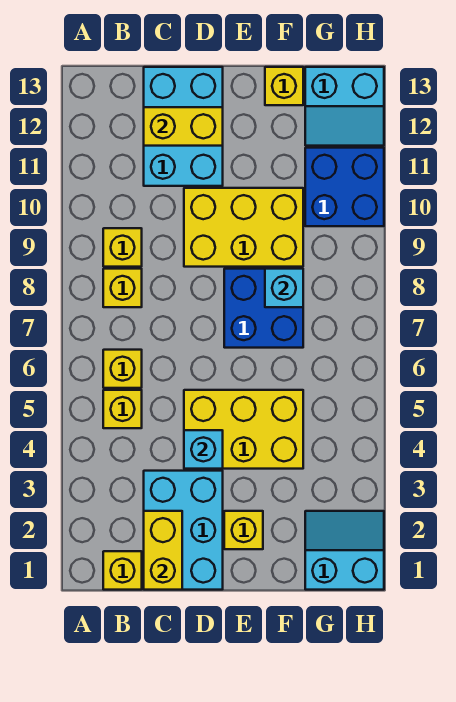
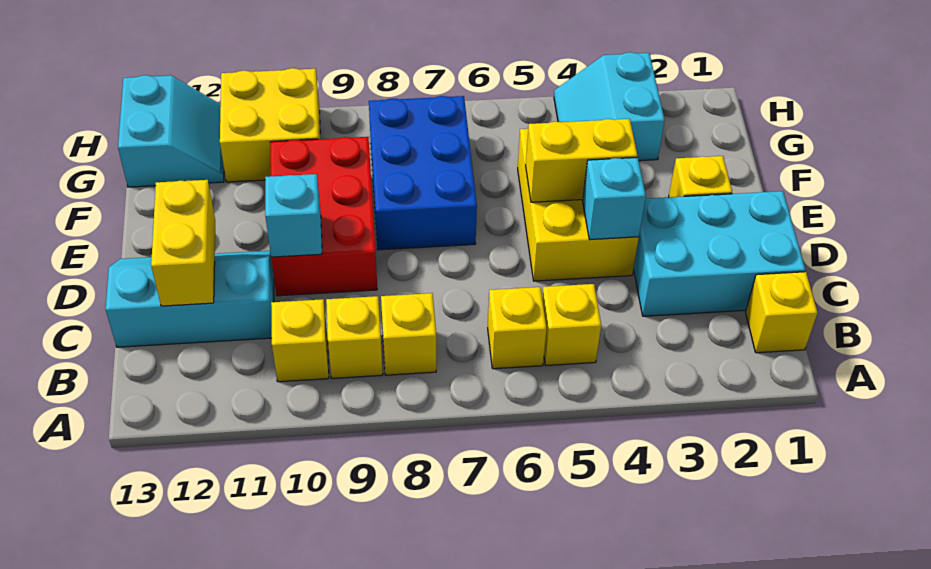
yellow 1x2 brick [144,511,182,590] -> yellow 1x2 brick moved to [526,119,637,202]
cyan 2x3 brick [144,67,223,186] -> cyan 2x3 slope [106,251,274,347]
yellow 2x3 brick [184,188,303,267] -> red 2x3 brick [270,137,377,296]
blue 2x2 brick [224,269,303,348] -> blue 2x3 brick [369,96,477,250]
cyan 1x1 brick [265,269,303,307] -> cyan 1x1 brick moved to [265,174,322,257]
yellow 1x1 brick [265,67,303,105] -> yellow 1x1 brick moved to [271,299,329,382]
cyan 2x2 slope [305,511,384,590] -> cyan 2x2 slope moved to [554,52,665,161]
blue 2x2 brick [305,148,384,226] -> yellow 2x2 brick [220,68,320,182]

